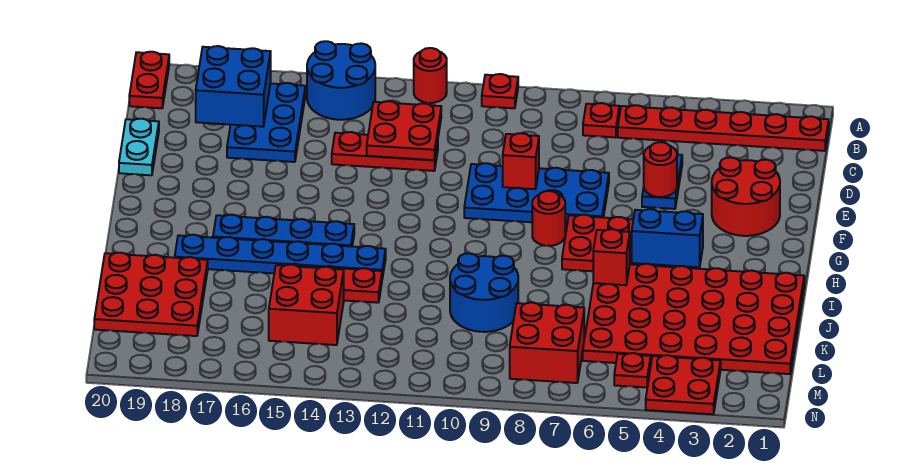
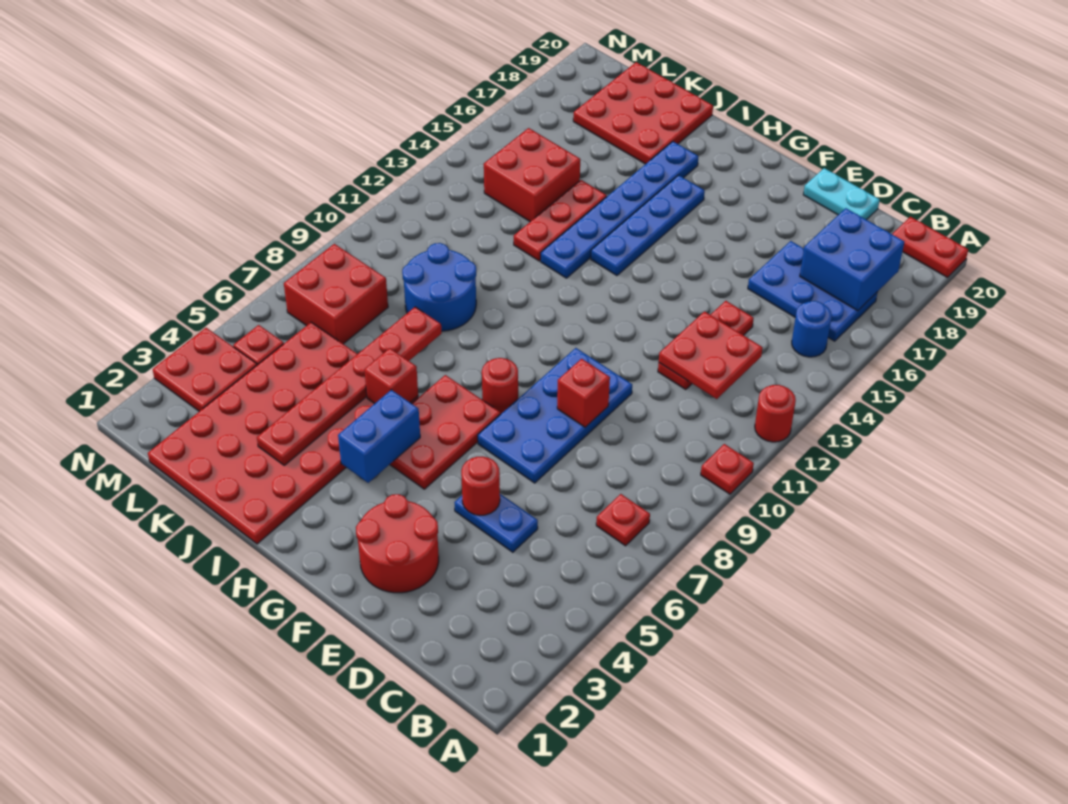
blue 2x2 round brick [307,41,375,120] -> blue 1x1 round brick [792,301,832,357]
red 1x6 plate [618,105,829,151] -> red 1x6 plate moved to [257,307,442,465]

